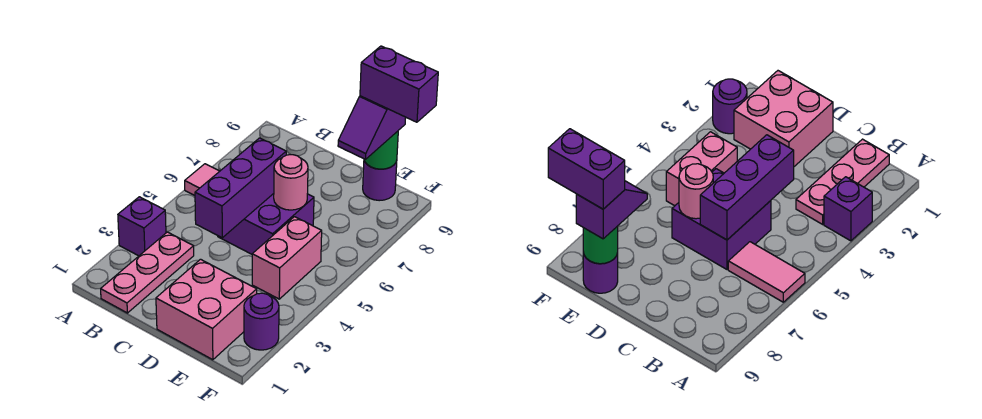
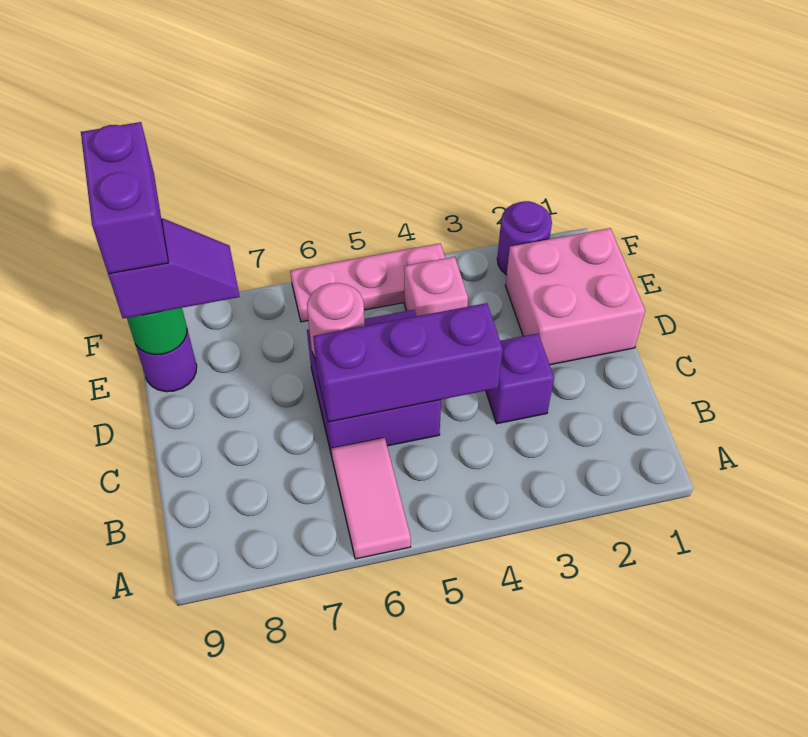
purple 1x1 brick [118,197,166,256] -> purple 1x1 brick moved to [486,333,554,424]
pink 1x3 plate [101,232,194,313] -> pink 1x3 plate moved to [290,243,445,322]
pink 1x2 brick [252,217,322,299] -> pink 1x1 brick [404,257,468,316]

